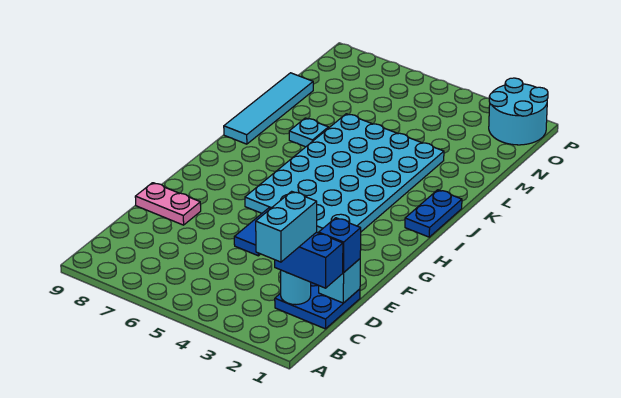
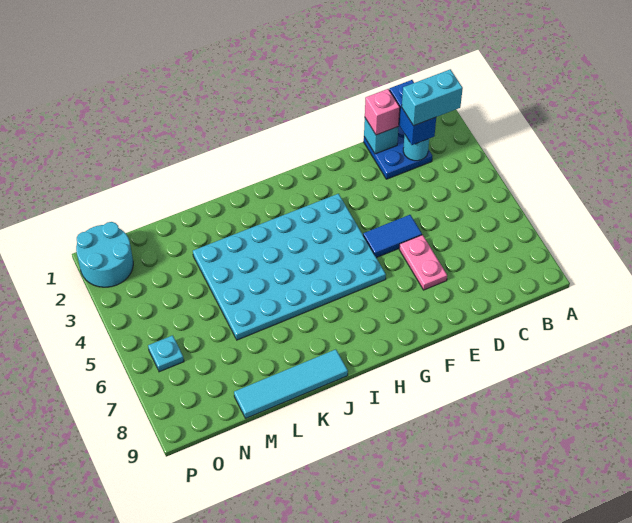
blue 1x1 brick [319,218,361,273] -> pink 1x1 brick [365,89,400,135]
pink 1x2 plate [135,183,201,225] -> pink 1x2 plate moved to [399,235,447,290]
blue 1x2 plate [405,190,462,237] -> none
cyan 1x1 plate [289,118,328,147] -> cyan 1x1 plate moved to [148,335,184,372]

